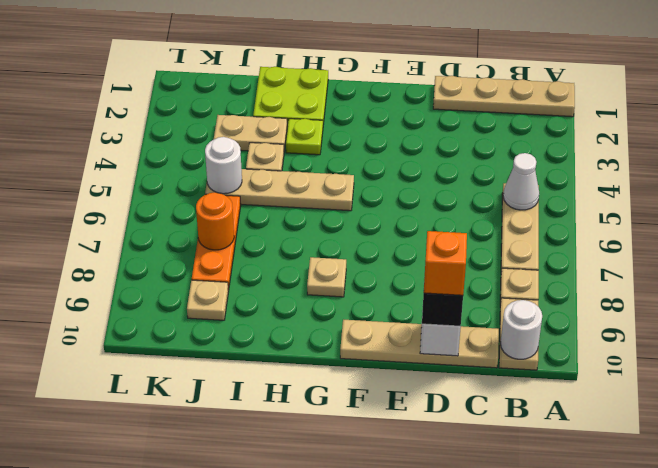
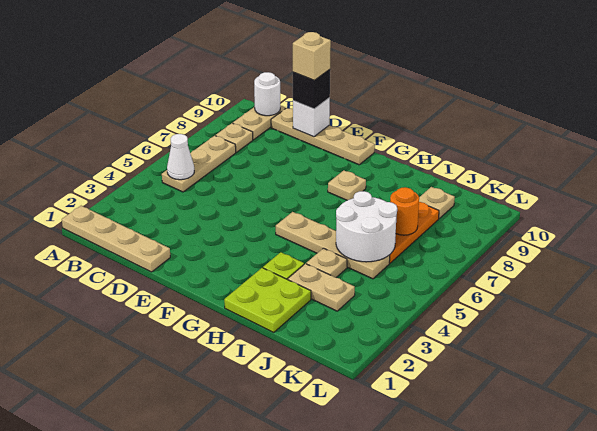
orange 1x1 brick [424,231,467,295] -> tan 1x1 brick [293,32,331,80]
white 1x1 round brick [205,137,242,194] -> white 2x2 round brick [336,191,397,262]

